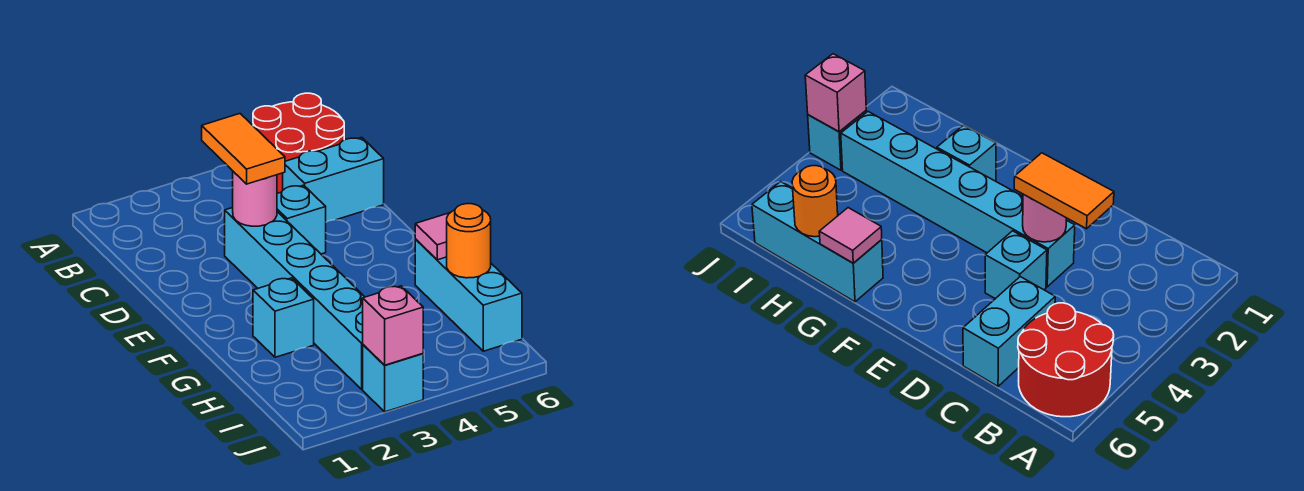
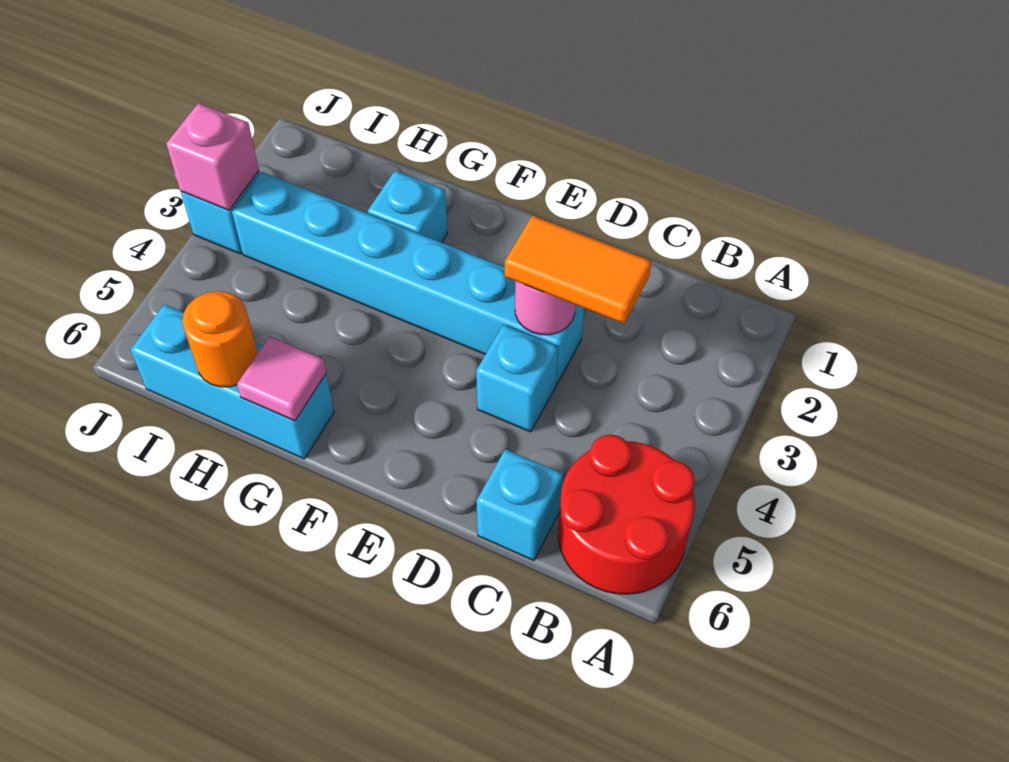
cyan 1x2 brick [283,137,384,222] -> cyan 1x1 brick [477,449,563,560]

